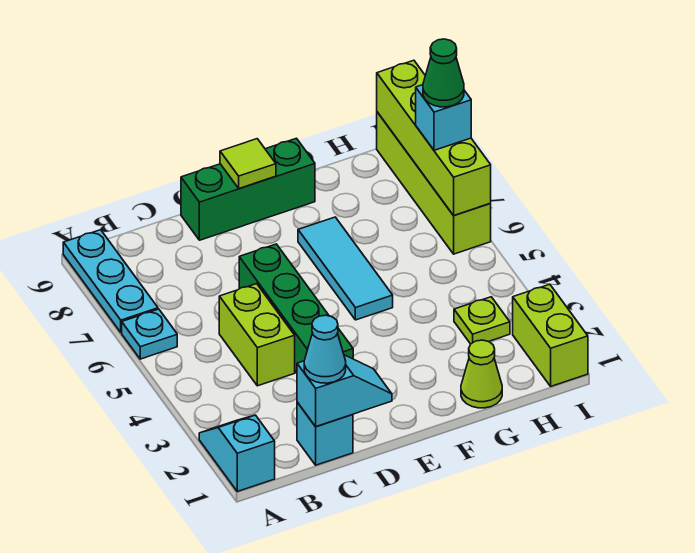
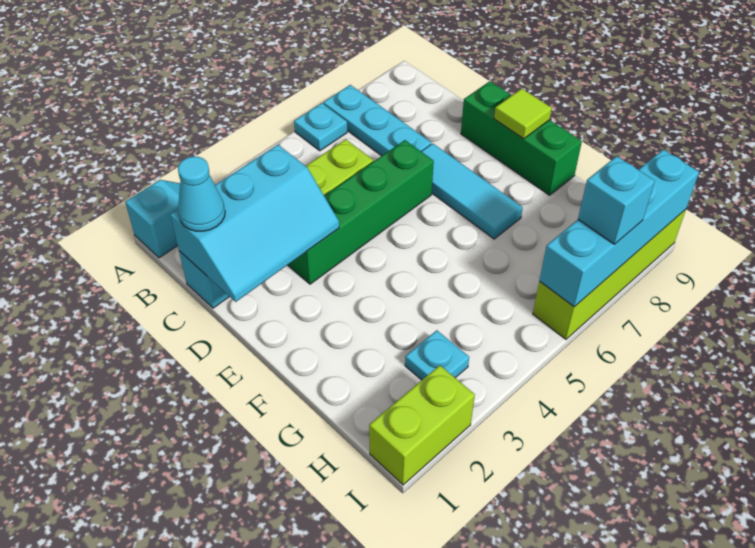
cyan 1x3 plate [63,230,158,333] -> cyan 1x3 plate turned to [323,85,431,156]
cyan 1x2 slope [297,355,392,427] -> cyan 2x3 slope [170,145,339,302]
cyan 1x3 tile [298,217,393,320] -> cyan 1x3 tile turned to [421,144,523,239]
lime 1x1 cone [461,340,502,408] -> none
lime 1x1 plate [454,297,510,344] -> cyan 1x1 plate [405,330,469,380]
lime 1x4 brick [377,60,491,216] -> cyan 1x4 brick [539,149,699,307]
green 1x1 cone [423,39,464,107] -> none

